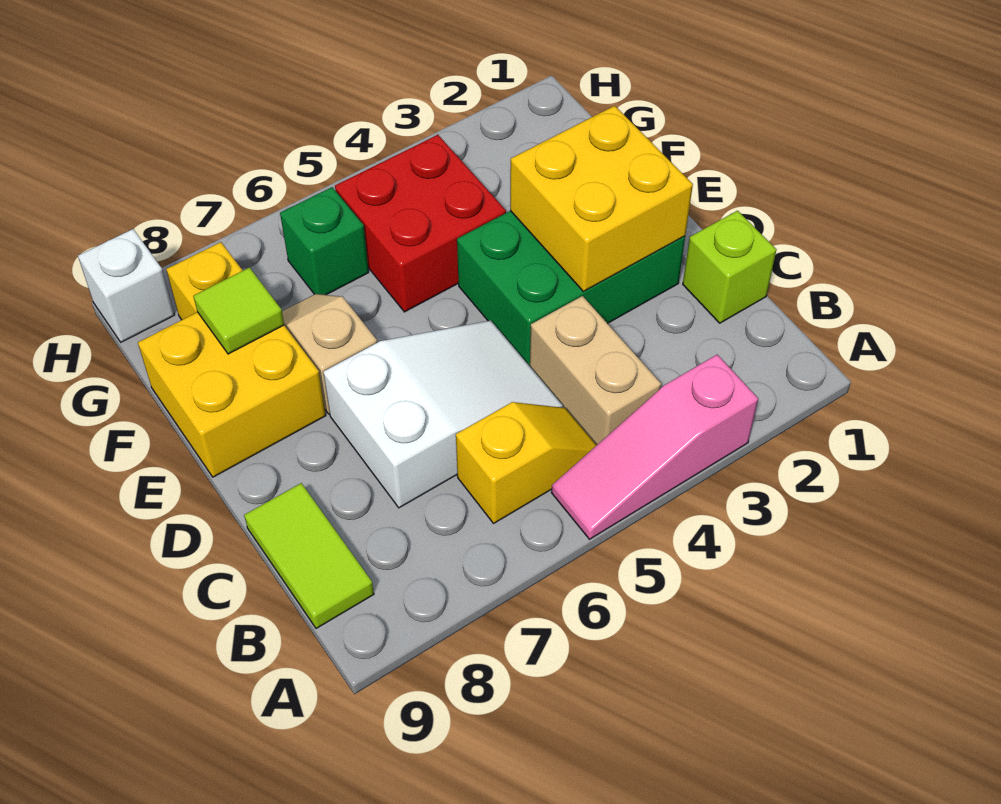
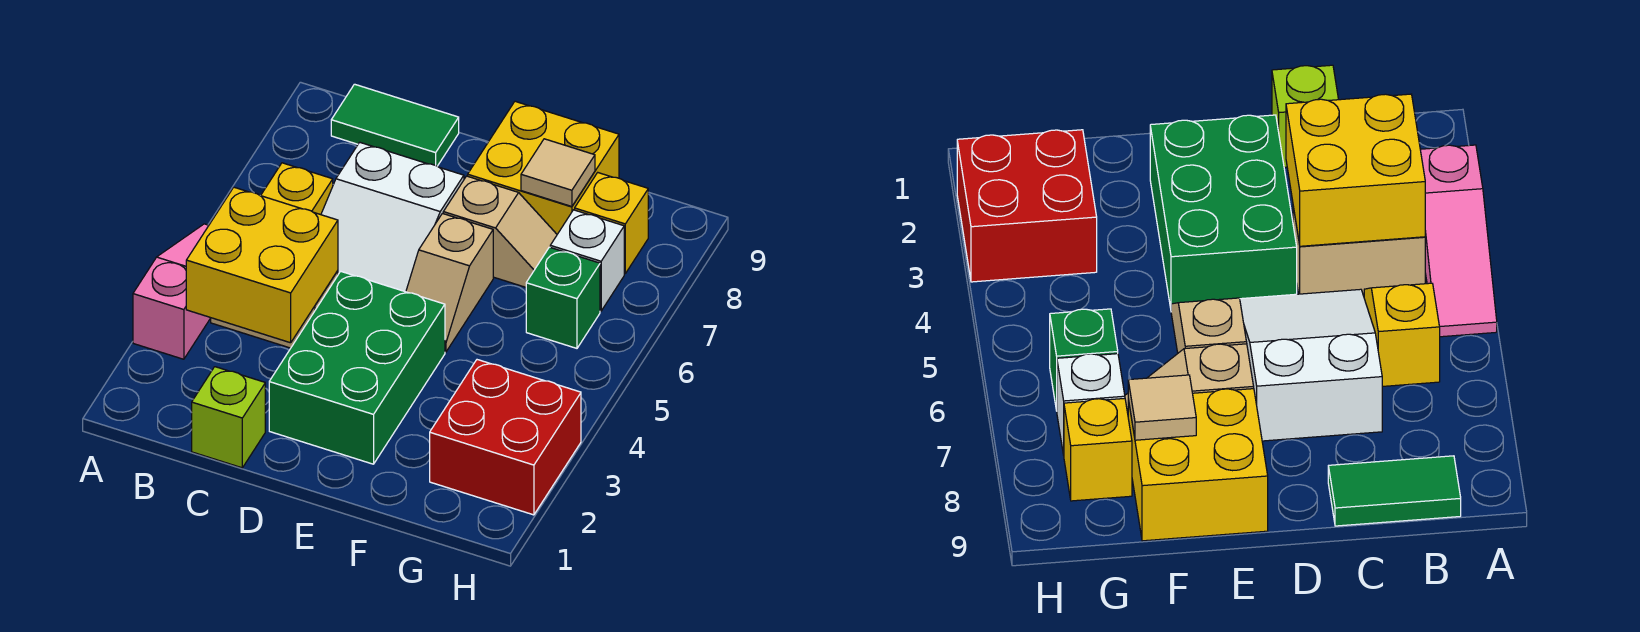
lime 1x2 tile [244,483,374,629] -> green 1x2 tile [331,84,459,166]
yellow 2x2 brick [510,106,693,291] -> yellow 2x2 brick moved to [186,187,338,343]
none -> tan 1x2 slope [406,214,493,352]
red 2x2 brick [335,135,506,312] -> red 2x2 brick moved to [430,360,581,515]
lime 1x1 tile [194,267,284,354] -> tan 1x1 tile [521,139,595,207]
white 1x1 brick [78,229,174,342] -> white 1x1 brick moved to [550,210,624,311]

